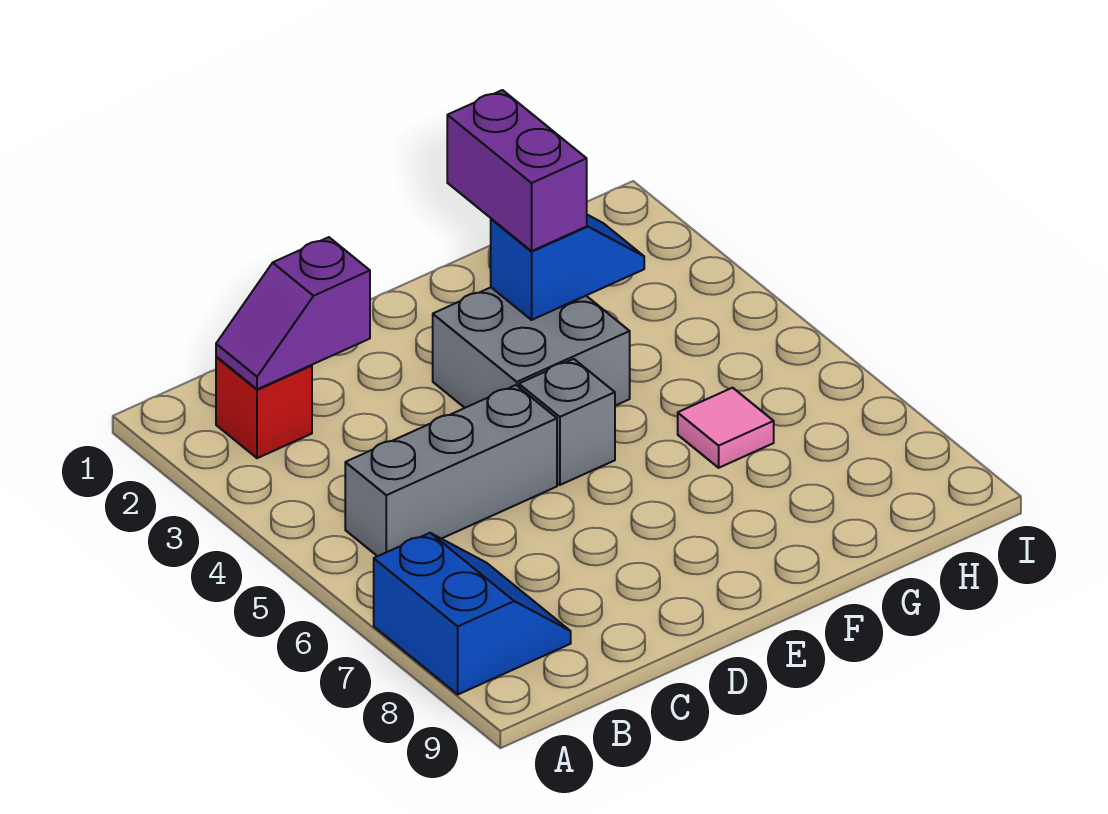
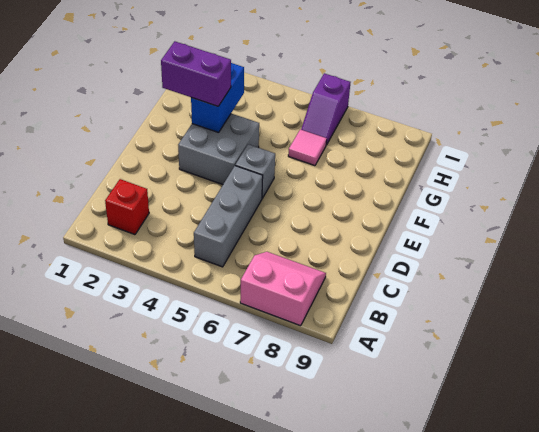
blue 2x2 slope [374,533,571,694] -> pink 2x2 slope [240,252,326,326]
purple 1x2 slope [216,237,370,389] -> purple 1x2 slope moved to [301,73,350,145]
blue 1x2 slope [491,215,644,320] -> blue 1x2 brick [191,63,244,133]

